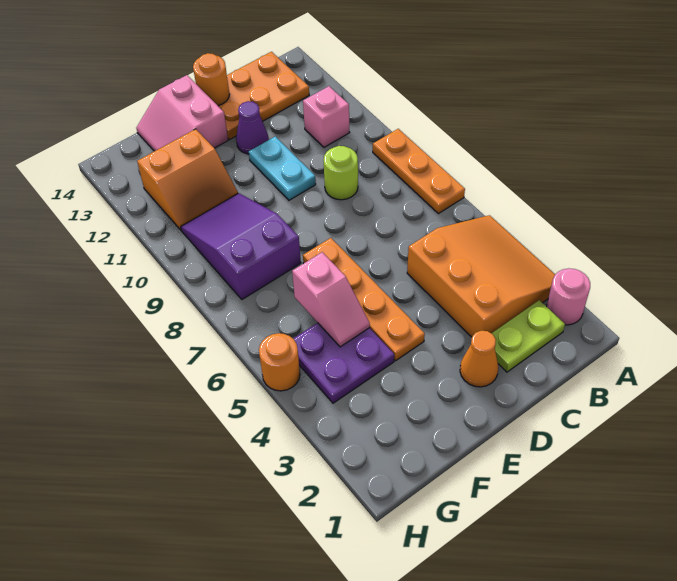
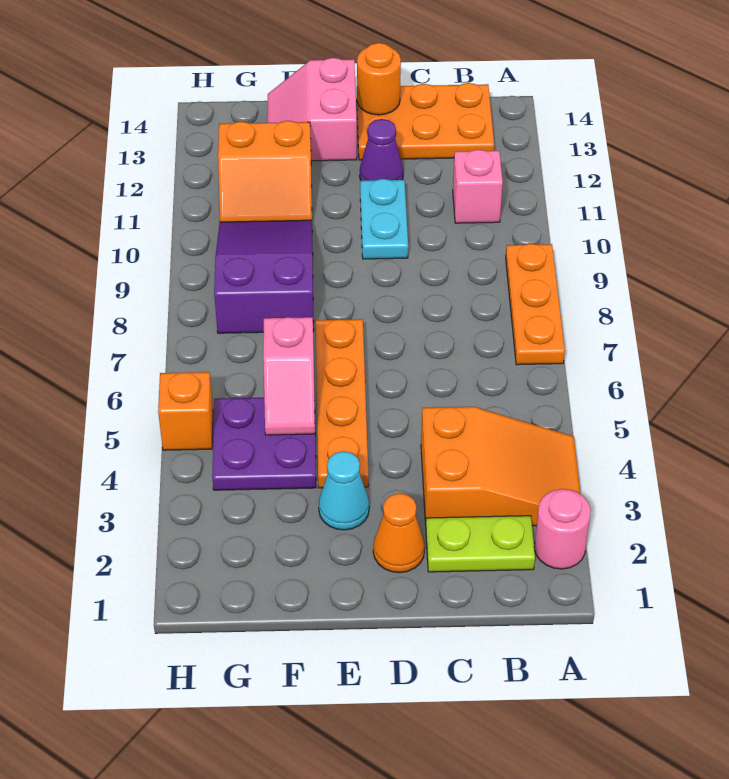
orange 3x3 slope [407,215,555,337] -> orange 2x3 slope [421,407,581,526]
lime 1x1 round brick [323,146,358,200] -> none
none -> cyan 1x1 cone [319,451,369,530]
orange 1x1 round brick [259,333,300,391] -> orange 1x1 brick [158,372,213,450]

